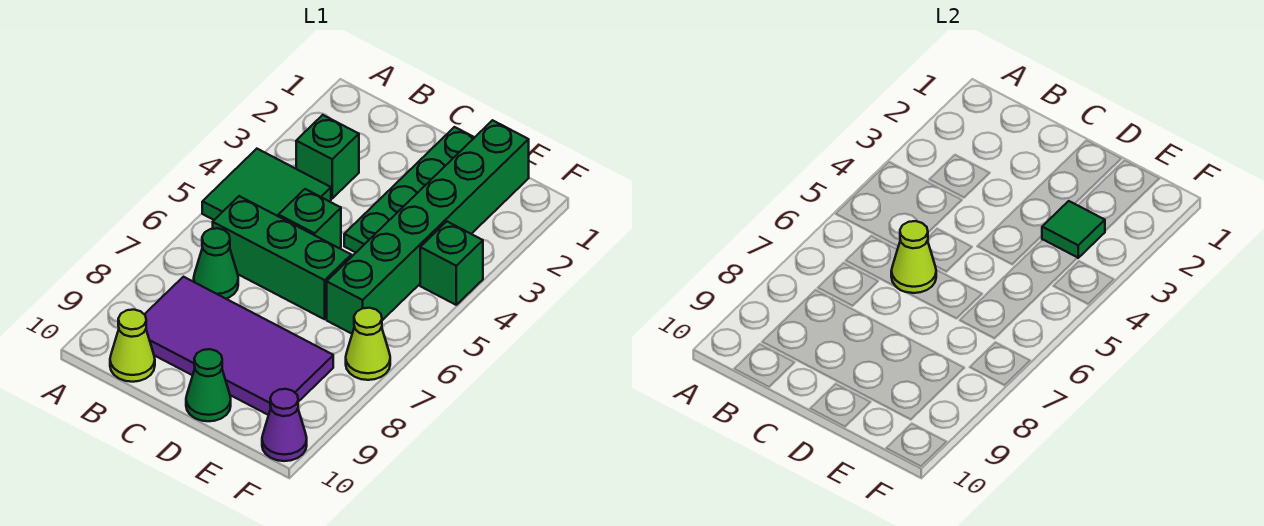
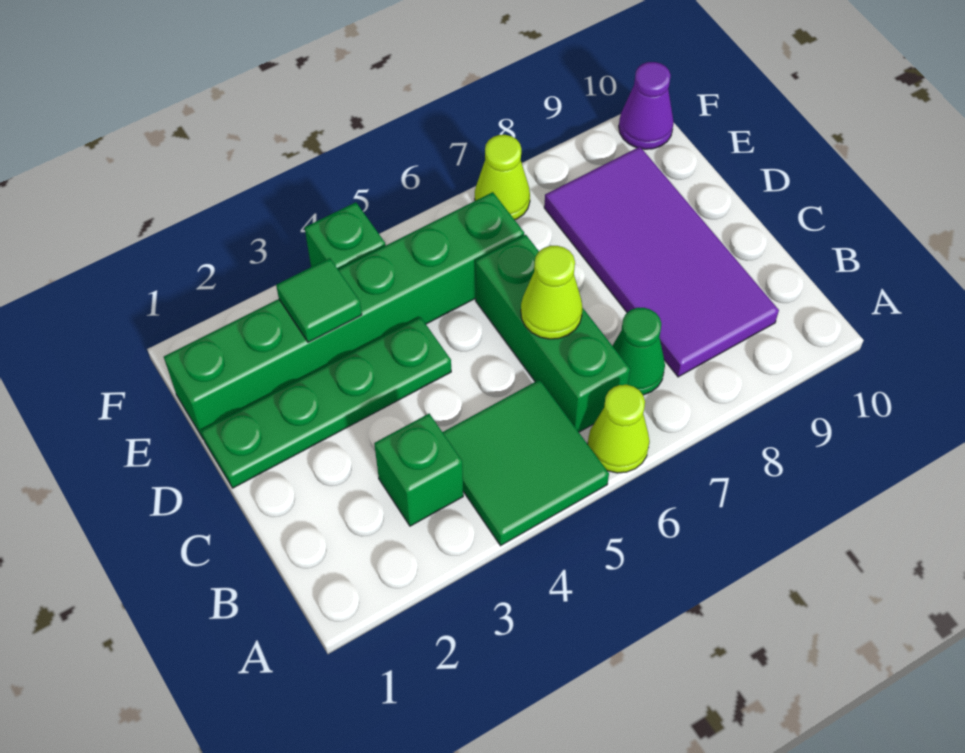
lime 1x1 cone [110,310,155,382] -> lime 1x1 cone moved to [588,385,650,473]
green 1x1 brick [278,189,341,248] -> none
green 1x1 cone [186,349,231,421] -> none

